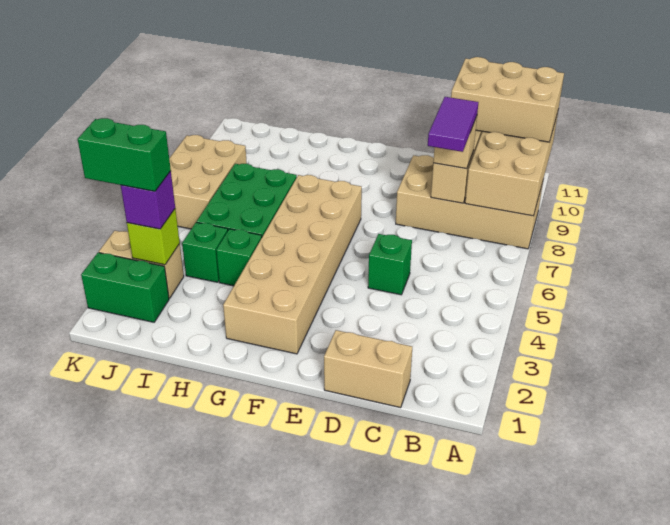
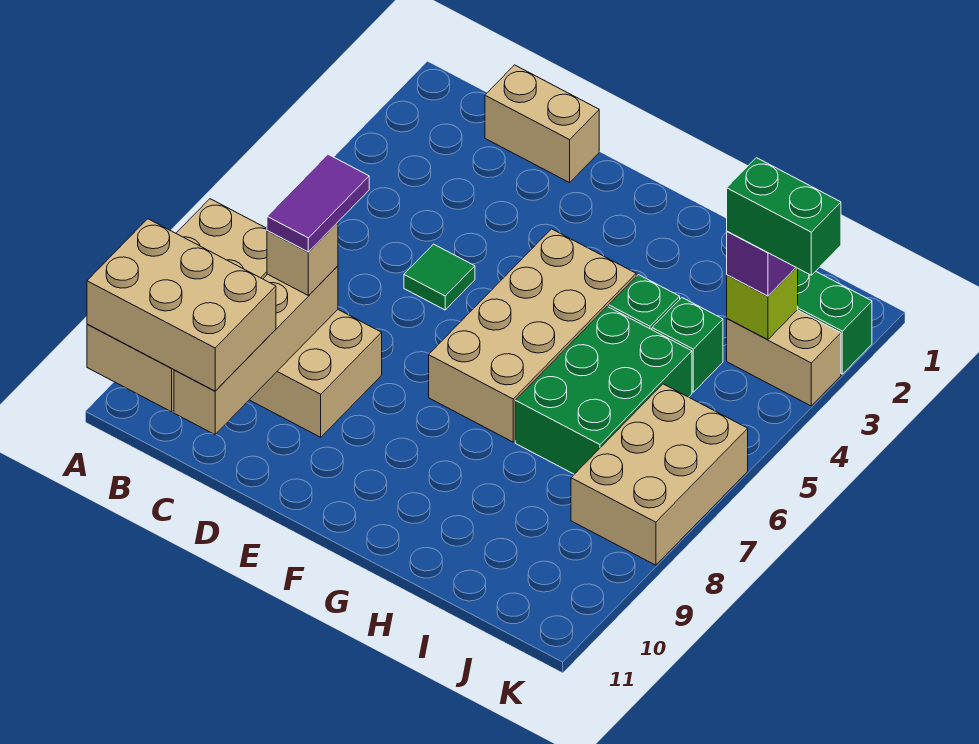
green 1x1 brick [368,234,412,295] -> green 1x1 tile [404,244,475,310]
tan 2x6 brick [223,175,362,354] -> tan 2x4 brick [429,229,636,442]

